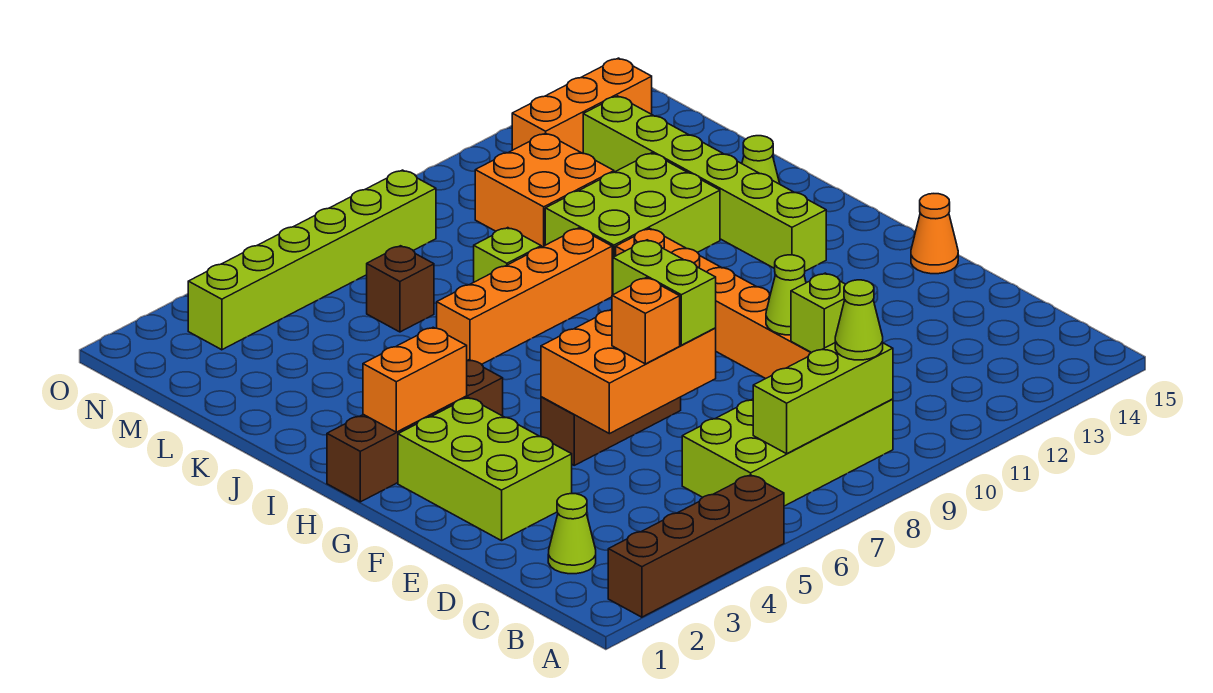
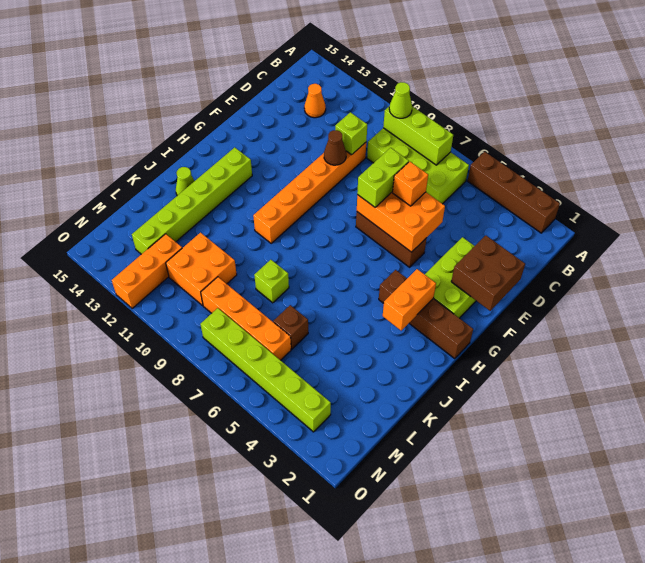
lime 1x1 cone [548,494,596,574] -> none
none -> brown 2x2 brick [451,235,525,311]
lime 1x1 cone [766,255,806,335] -> brown 1x1 cone [324,130,346,165]
orange 1x1 cone [911,194,958,274] -> orange 1x1 cone moved to [304,84,326,118]
orange 1x2 brick [363,327,467,432] -> orange 1x2 brick turned to [383,269,436,331]
orange 1x4 brick [437,228,612,364] -> orange 1x4 brick moved to [201,277,291,360]
lime 2x3 brick [545,153,720,295] -> none
orange 1x3 brick [512,58,652,153] -> orange 1x3 brick turned to [112,234,182,309]

